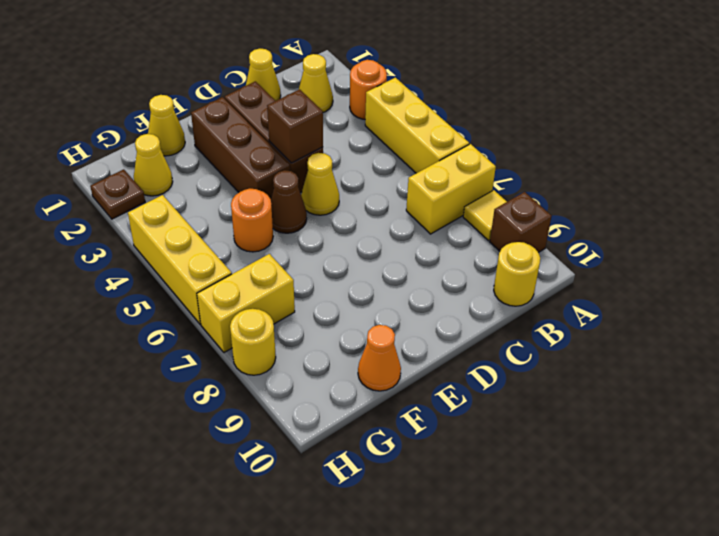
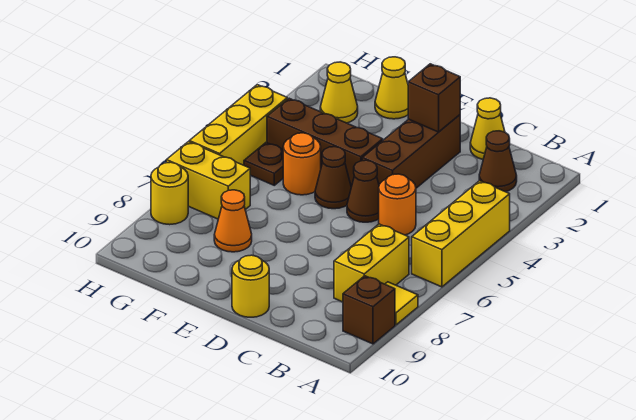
orange 1x1 round brick [350,60,387,119] -> orange 1x1 round brick moved to [379,174,416,235]
yellow 1x2 brick [406,144,496,234] -> yellow 1x2 brick turned to [334,224,409,302]
yellow 1x1 cone [299,54,333,112] -> brown 1x1 cone [479,131,517,192]
yellow 1x1 round brick [494,242,540,306] -> yellow 1x1 round brick moved to [232,255,269,317]
brown 1x1 brick [267,89,323,163] -> brown 1x1 brick moved to [408,64,460,132]
yellow 1x1 cone [301,153,339,215] -> brown 1x1 cone [347,160,379,222]
brown 1x3 brick [191,97,290,199] -> brown 1x3 brick turned to [267,98,383,187]
orange 1x1 cone [358,325,401,391] -> orange 1x1 cone moved to [214,190,252,252]
brown 1x1 plate [90,169,145,219] -> brown 1x1 plate moved to [244,143,283,185]

